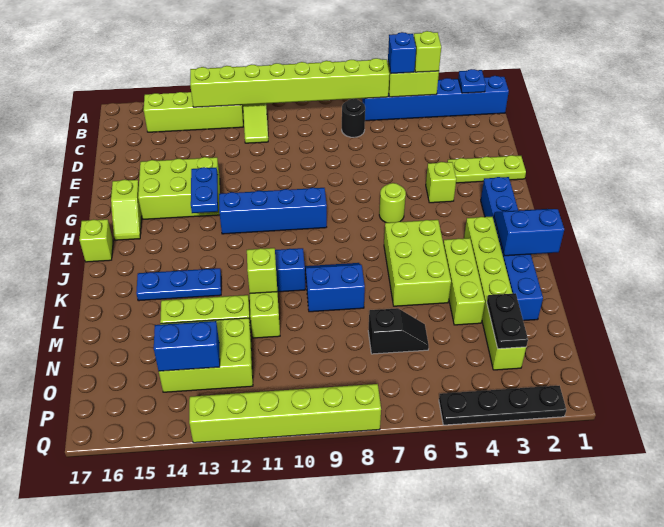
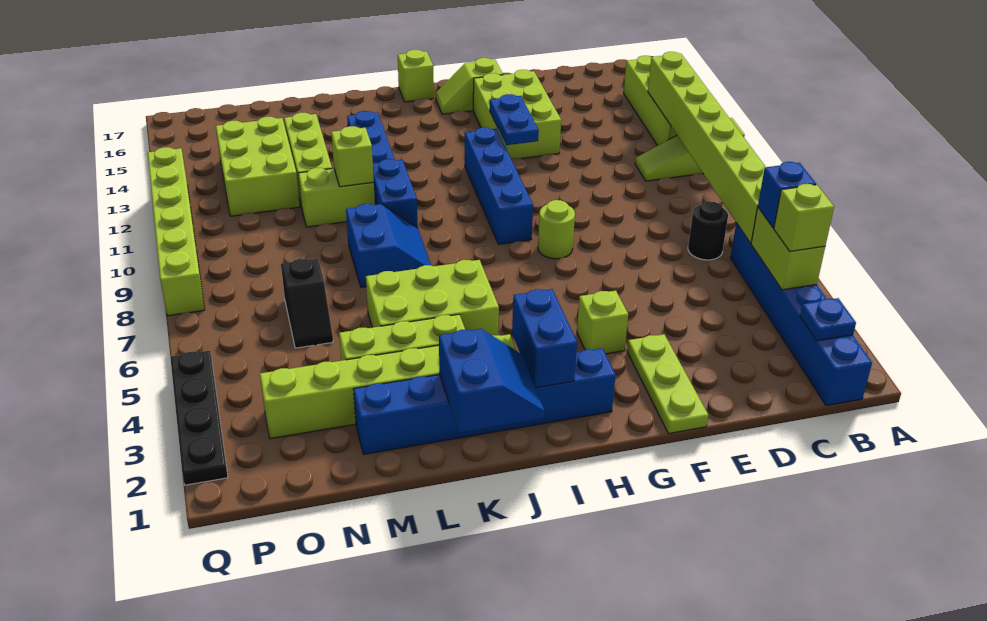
blue 1x2 plate [191,167,218,213] -> blue 1x2 plate turned to [490,94,539,145]
lime 1x1 round brick [379,183,406,223] -> lime 1x1 round brick moved to [538,200,575,259]
black 1x2 plate [487,293,528,349] -> none
blue 1x2 brick [154,321,220,371] -> blue 1x2 brick moved to [512,289,577,388]

